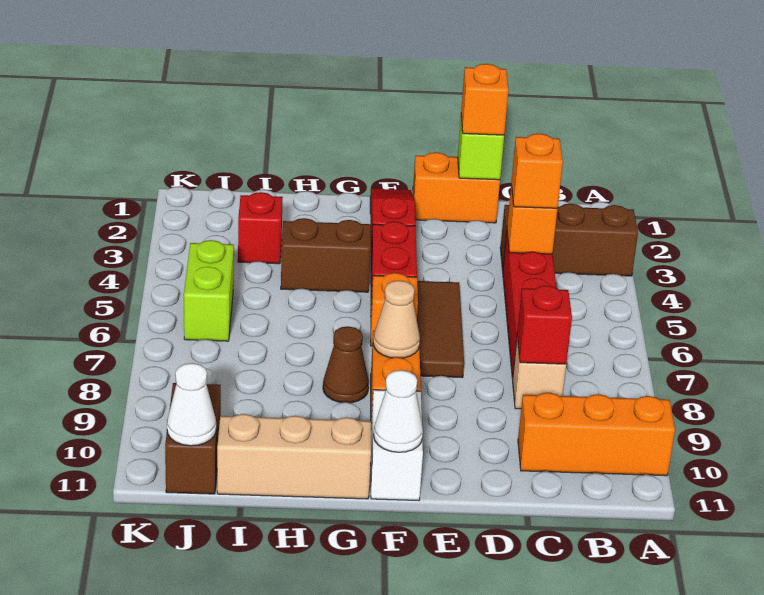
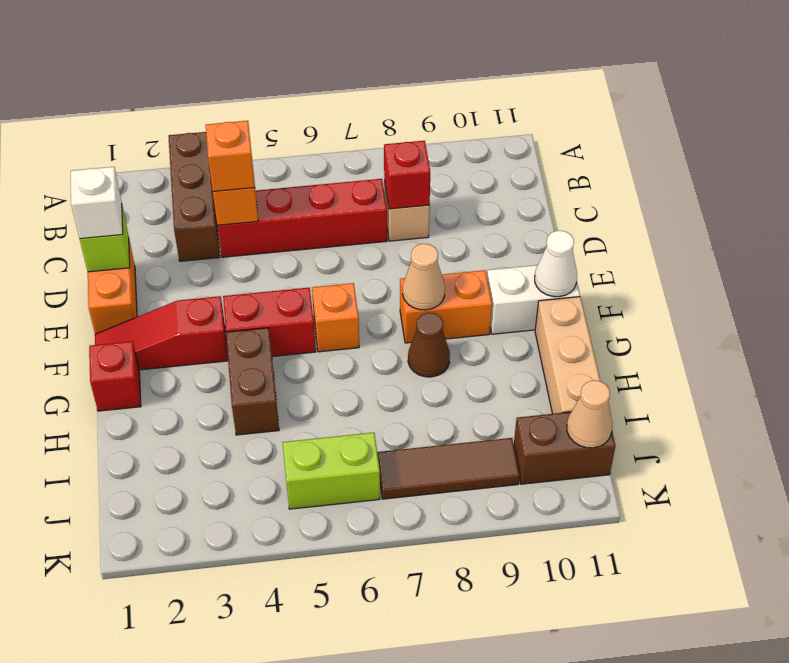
orange 1x3 brick [518,393,675,476] -> none
orange 1x1 brick [461,64,508,135] -> white 1x1 brick [71,167,123,239]
brown 1x3 tile [417,281,464,378] -> brown 1x3 tile moved to [377,438,519,499]
red 1x1 brick [238,192,283,264] -> red 1x1 brick moved to [89,341,141,411]
white 1x1 cone [167,363,216,446] -> tan 1x1 cone [567,380,612,448]

